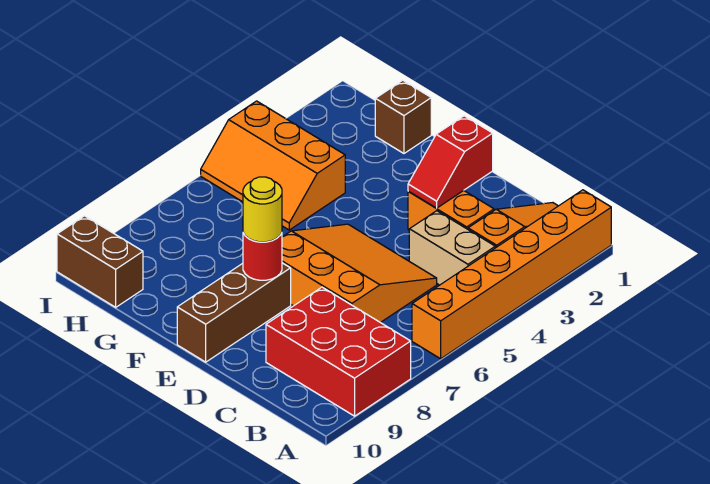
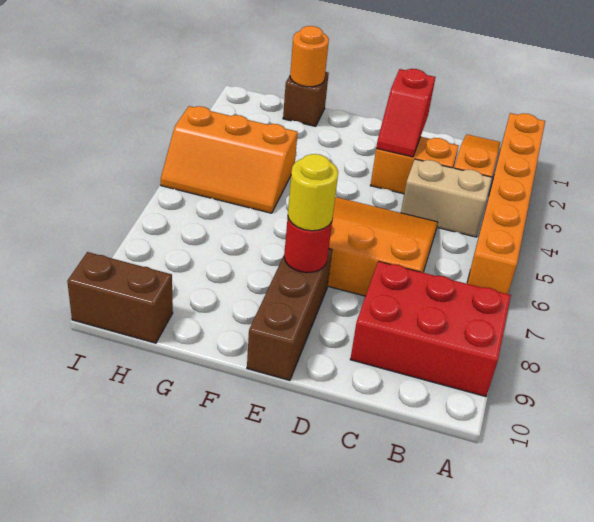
none -> orange 1x1 round brick [290,26,329,87]

